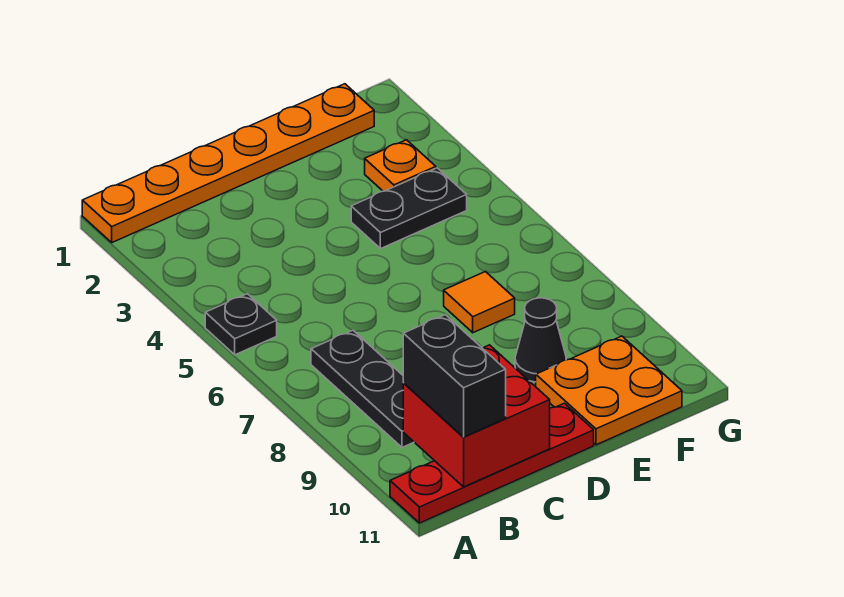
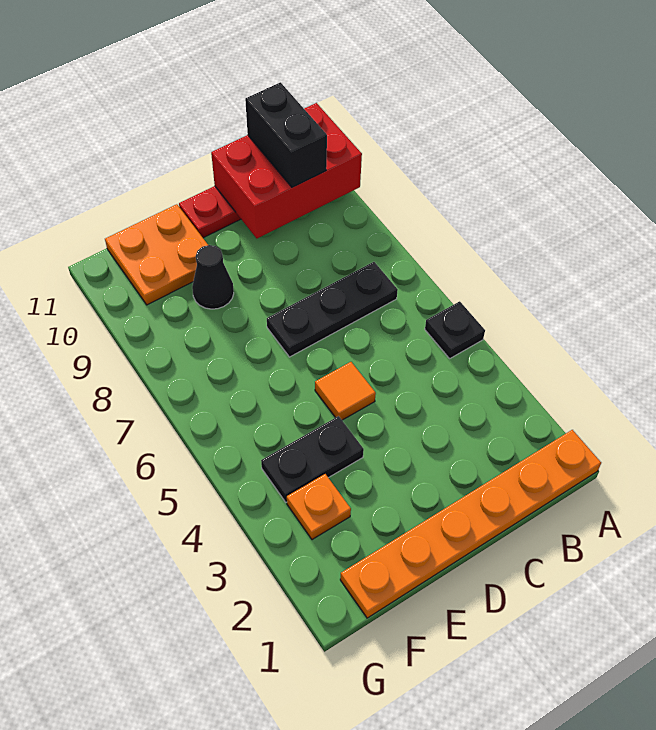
black 1x3 plate [311,330,414,447] -> black 1x3 plate turned to [267,262,398,357]
red 2x2 brick [403,345,550,487] -> red 2x3 brick [211,103,362,238]
orange 1x1 tile [444,272,515,333] -> orange 1x1 tile moved to [315,362,376,420]

